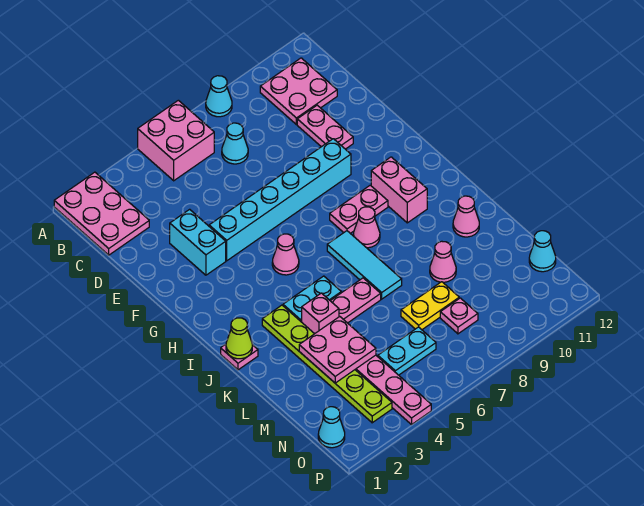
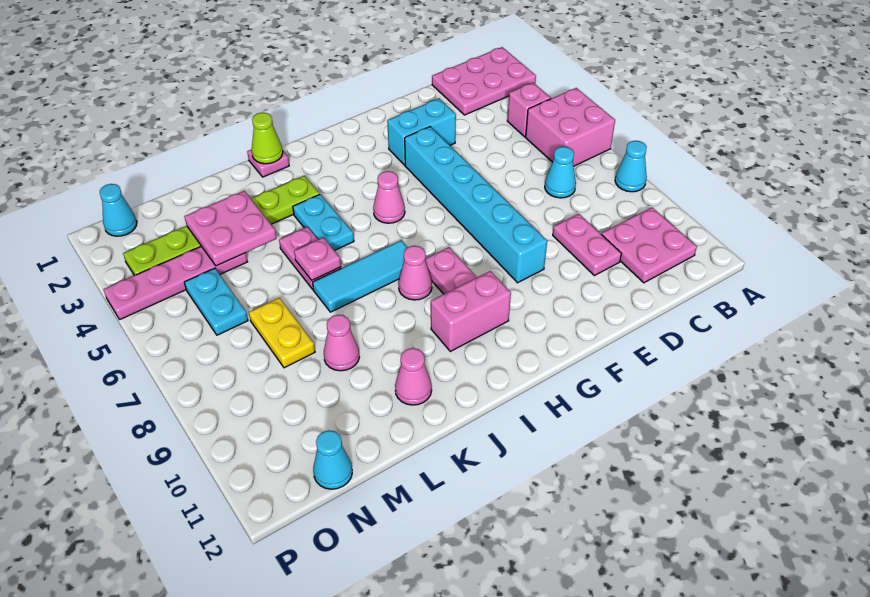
pink 1x2 plate [297,105,353,149] -> pink 1x2 plate turned to [553,214,621,276]
pink 1x1 brick [302,293,339,334] -> pink 1x1 brick moved to [507,83,551,137]
pink 1x1 plate [440,298,478,334] -> pink 1x1 plate moved to [294,238,341,280]

